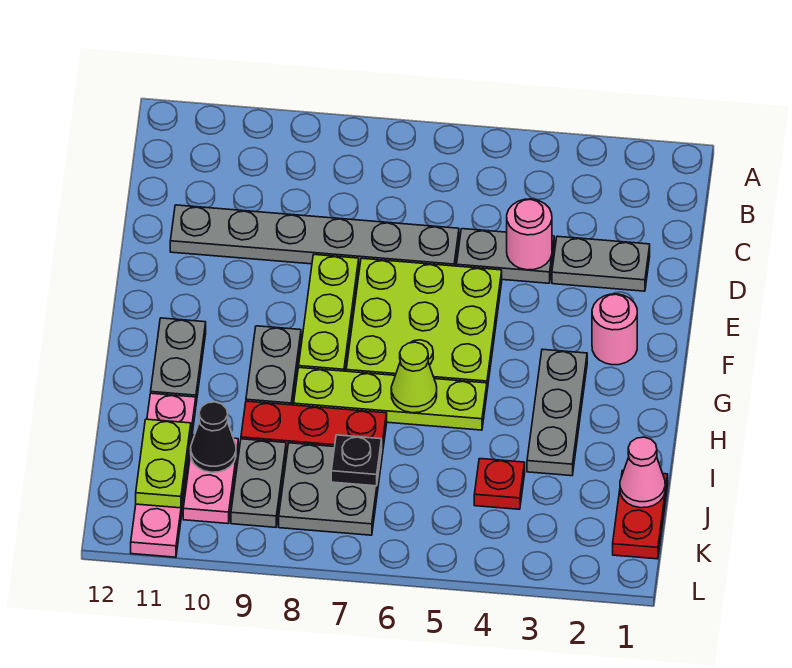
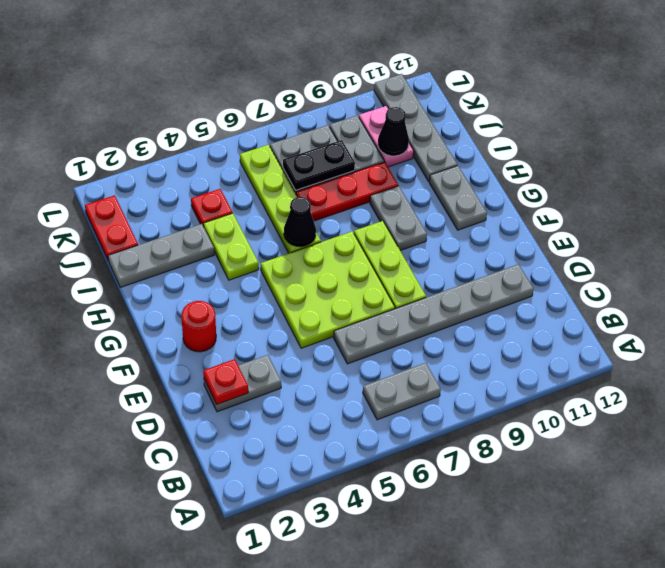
none -> red 1x1 plate [203,359,248,404]
grey 1x2 plate [457,229,554,283] -> grey 1x2 plate moved to [363,363,441,420]
pink 1x1 round brick [507,199,552,270] -> none
pink 1x1 round brick [592,294,637,365] -> red 1x1 round brick [181,301,216,352]
grey 1x3 plate [527,349,587,476] -> grey 1x3 plate turned to [108,224,214,287]
lime 1x4 plate [294,367,487,430] -> lime 1x4 plate turned to [240,145,321,253]
lime 1x1 cone [391,342,437,413] -> black 1x1 cone [284,197,316,247]
pink 1x4 plate [131,393,196,557] -> grey 1x4 plate [374,74,457,181]
pink 1x1 cone [620,437,665,508] -> none
black 1x1 plate [331,435,382,486] -> black 1x2 plate [283,140,355,190]
lime 1x2 plate [136,419,191,508] -> lime 1x2 plate moved to [203,213,259,280]

